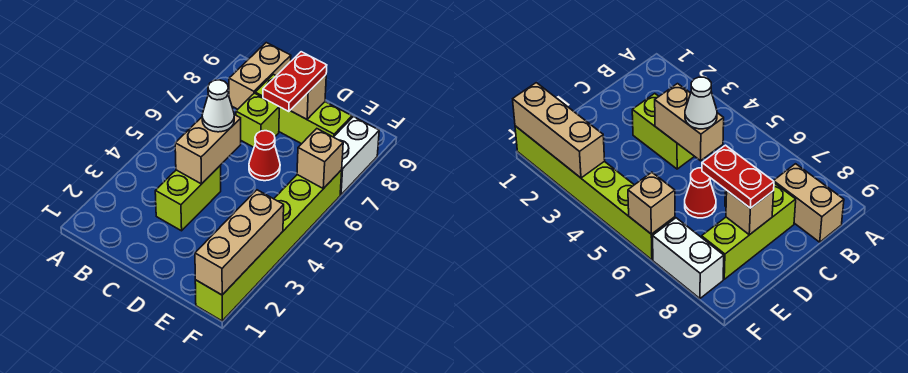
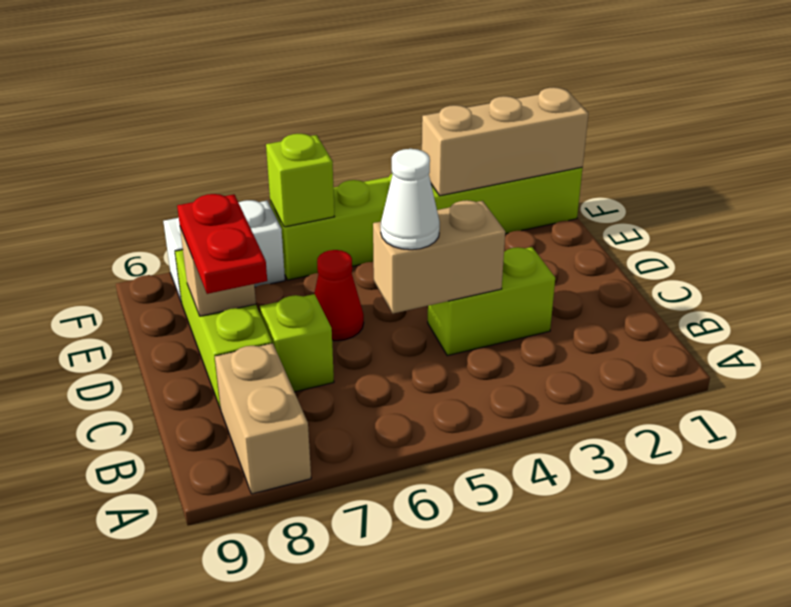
tan 1x2 brick [229,43,291,109] -> tan 1x2 brick turned to [215,343,311,494]
red 1x2 plate [263,52,327,111] -> red 1x2 plate turned to [177,194,267,294]
tan 1x1 brick [297,129,343,189] -> lime 1x1 brick [266,134,334,227]

